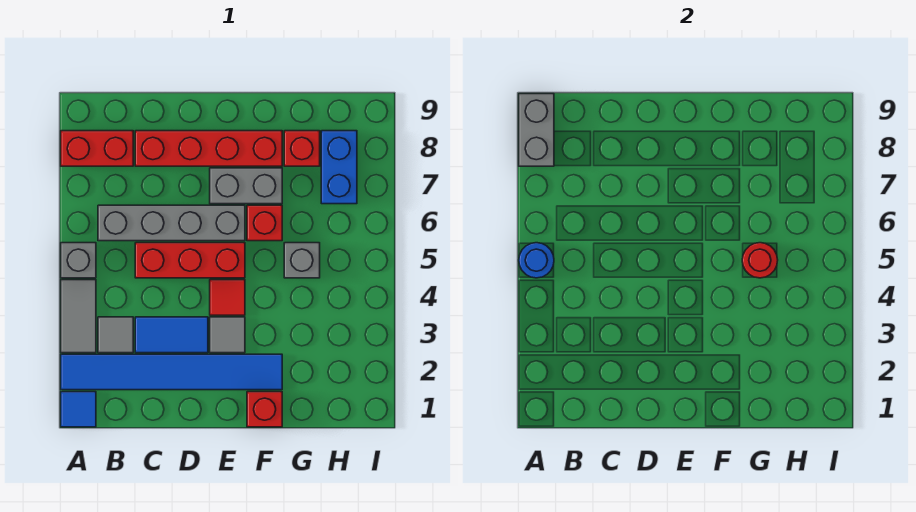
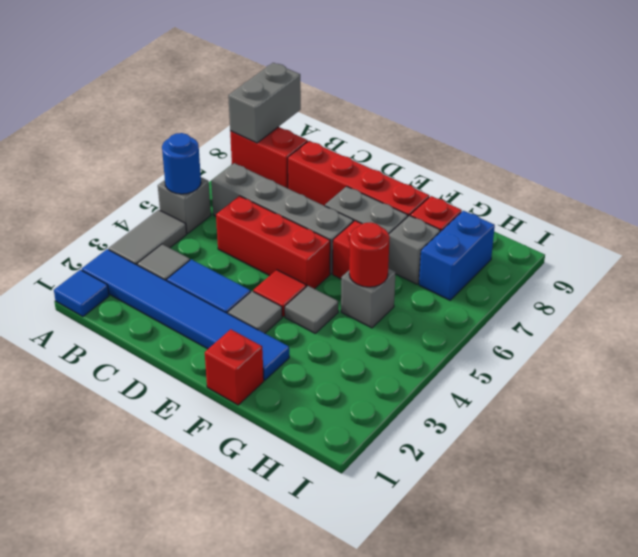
none -> grey 1x1 tile [285,286,338,333]
none -> grey 1x1 brick [388,216,440,284]

